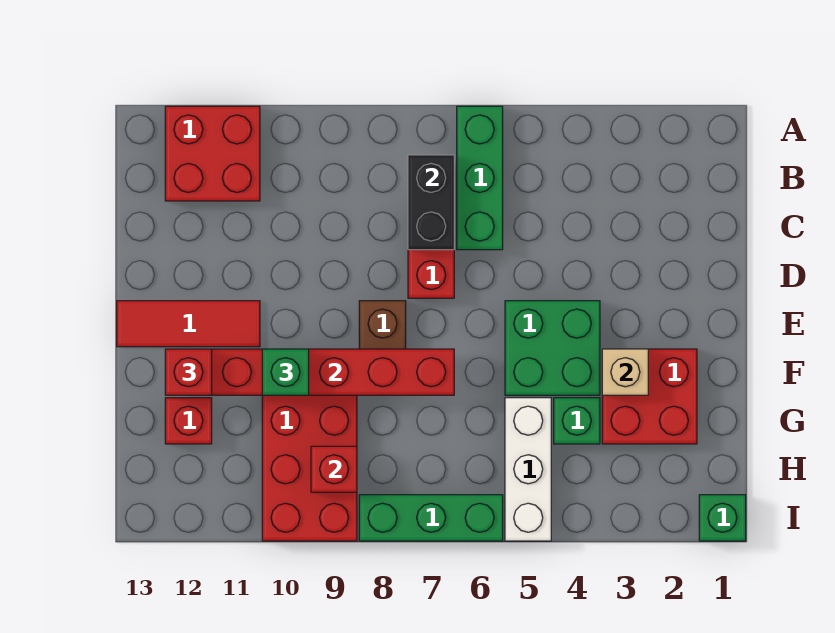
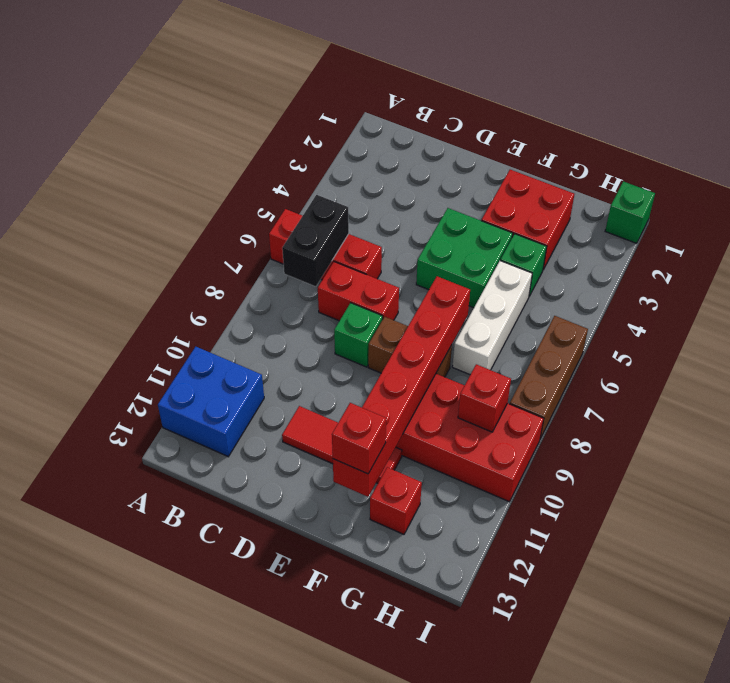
green 1x3 brick [457,106,503,250] -> red 1x3 brick [269,209,382,280]
red 2x2 brick [165,106,260,201] -> blue 2x2 brick [158,347,264,457]
black 1x2 brick [408,155,454,250] -> black 1x2 brick turned to [282,195,349,286]
red 1x3 tile [117,301,260,347] -> red 1x3 tile turned to [282,406,402,483]
tan 1x1 brick [602,349,648,395] -> none
green 1x1 brick [262,349,309,395] -> green 1x1 brick moved to [334,303,383,367]
white 1x3 brick [505,398,551,541] -> white 1x3 brick turned to [452,261,532,375]
green 1x3 brick [359,495,503,541] -> brown 1x3 brick [510,316,588,439]

